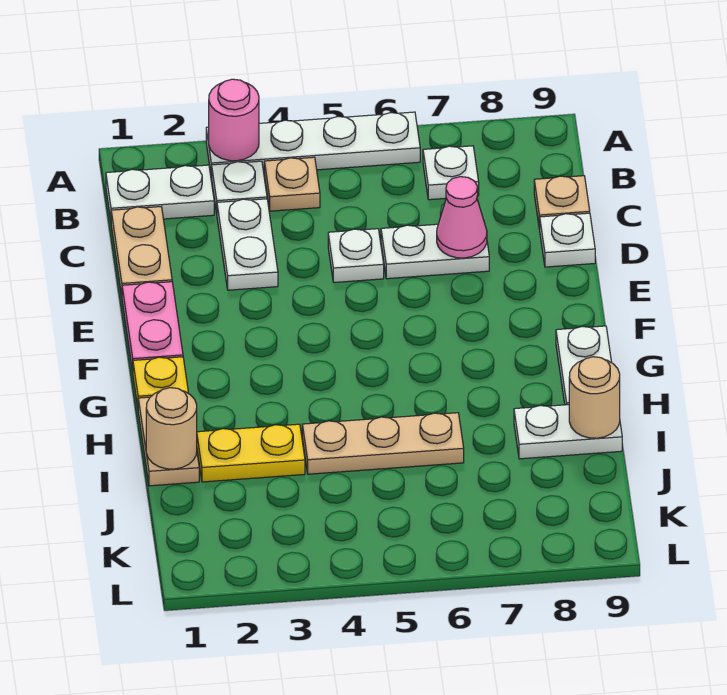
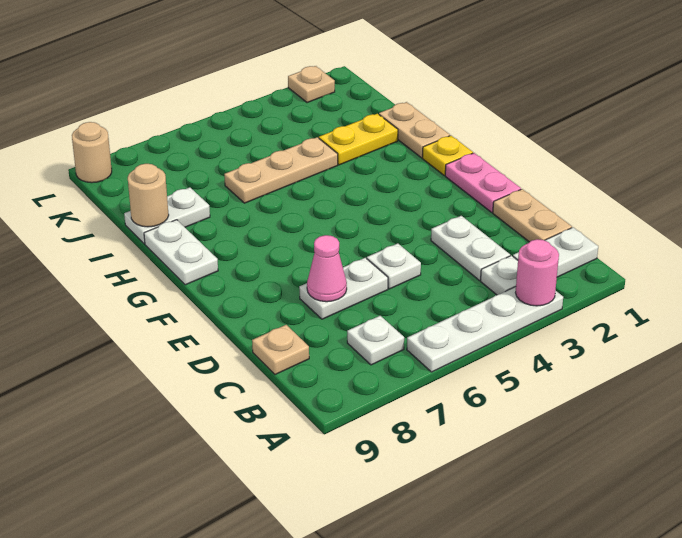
tan 1x1 plate [264,157,320,211] -> tan 1x1 plate moved to [288,66,335,103]
white 1x1 plate [540,213,595,267] -> none
tan 1x1 round brick [146,388,197,469] -> tan 1x1 round brick moved to [72,122,112,183]

